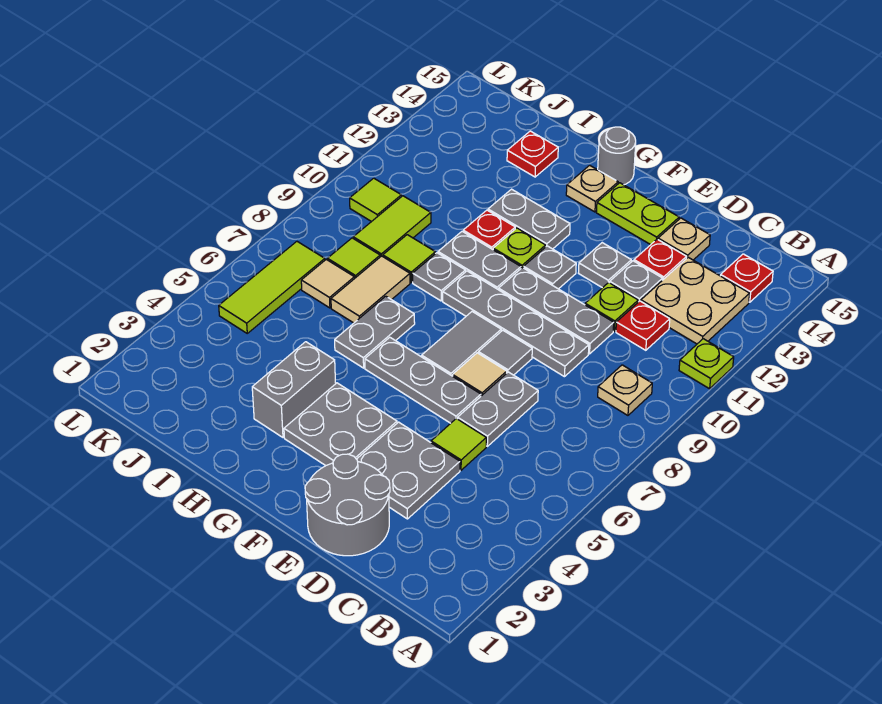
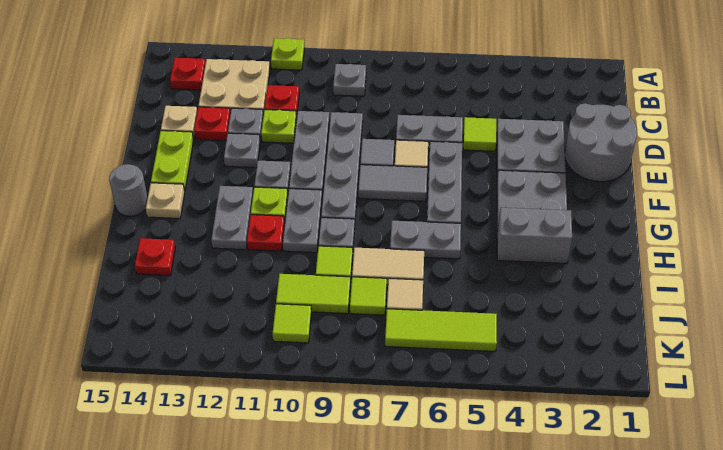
tan 1x1 plate [598,365,652,415] -> grey 1x1 plate [333,64,366,96]

